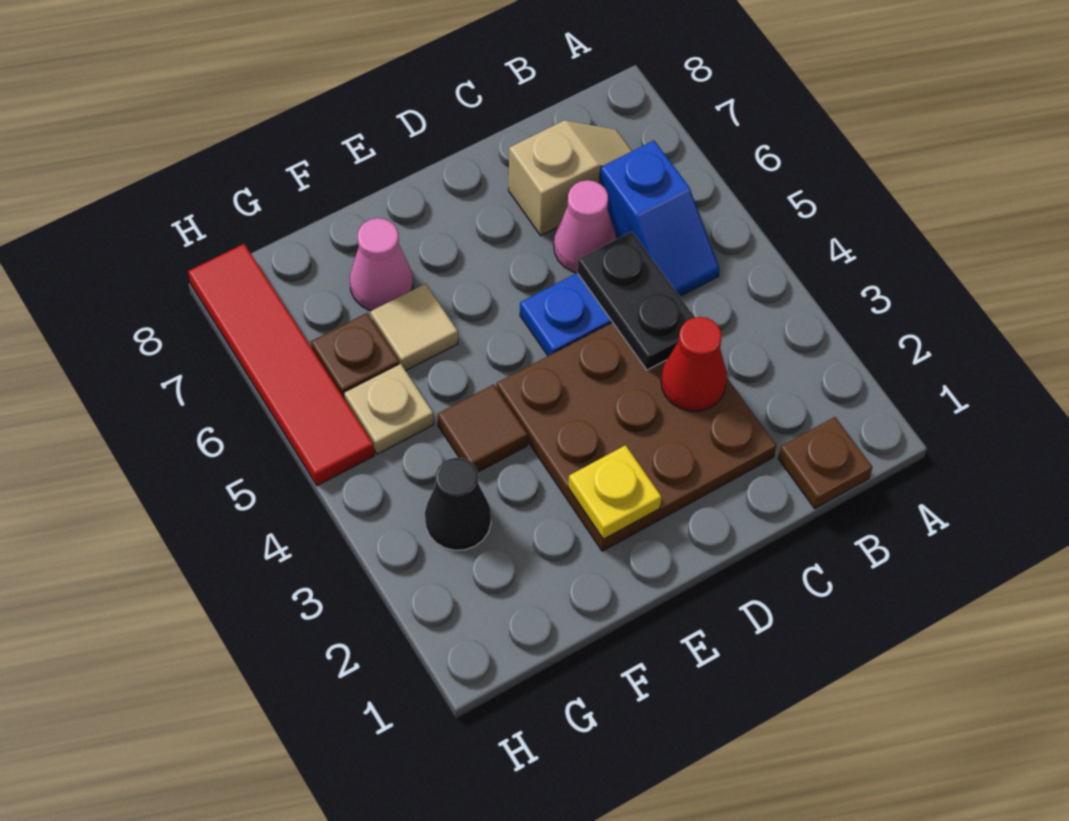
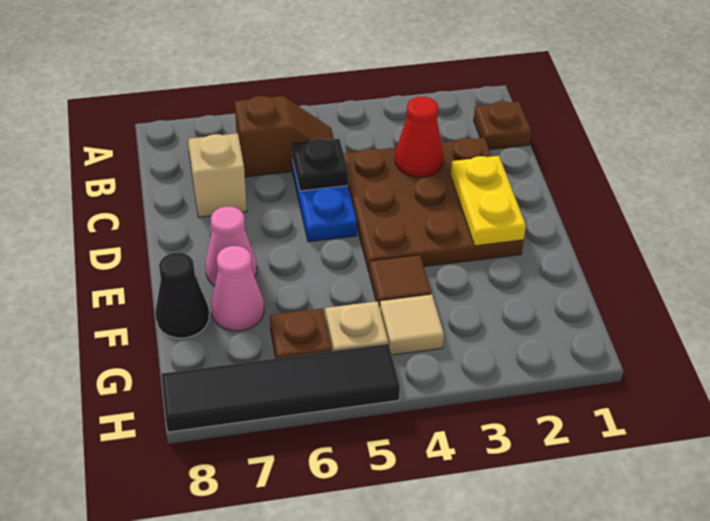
blue 1x2 slope [600,141,720,296] -> brown 1x2 slope [235,96,334,177]
black 1x2 plate [577,232,695,370] -> black 1x1 plate [292,139,348,191]
pink 1x1 cone [554,180,616,273] -> pink 1x1 cone moved to [206,207,257,286]
yellow 1x1 plate [568,445,661,539] -> yellow 1x2 plate [451,156,526,246]
tan 1x1 tile [370,284,458,371] -> tan 1x1 tile moved to [380,294,444,355]
black 1x1 cone [425,458,491,550] -> black 1x1 cone moved to [155,253,209,338]
red 1x4 tile [188,244,374,486] -> black 1x4 tile [161,344,400,432]

